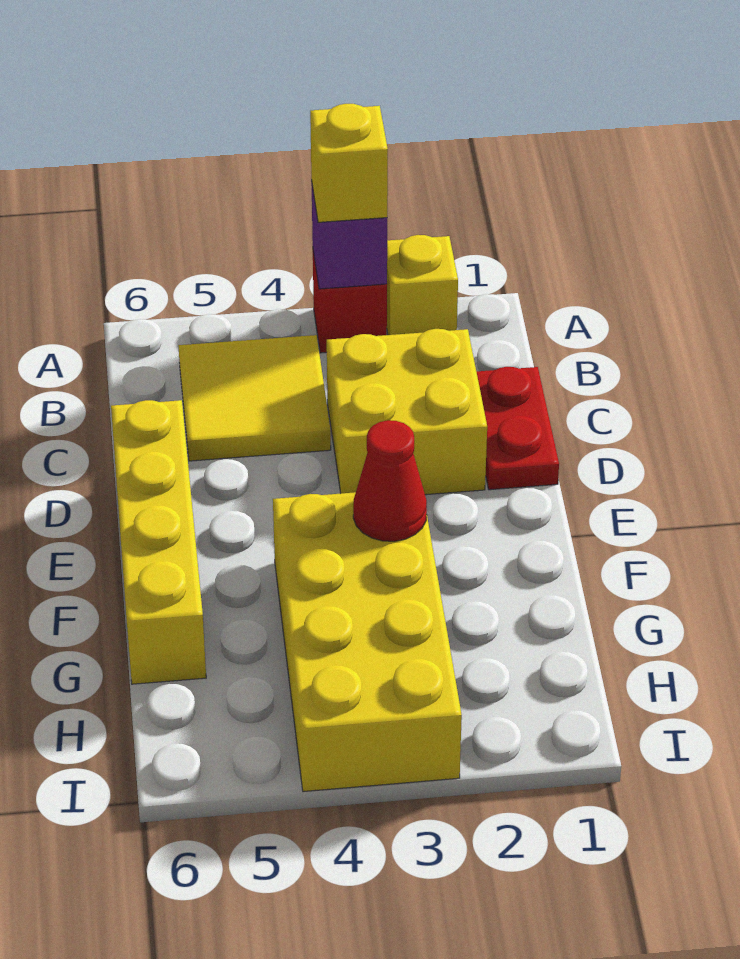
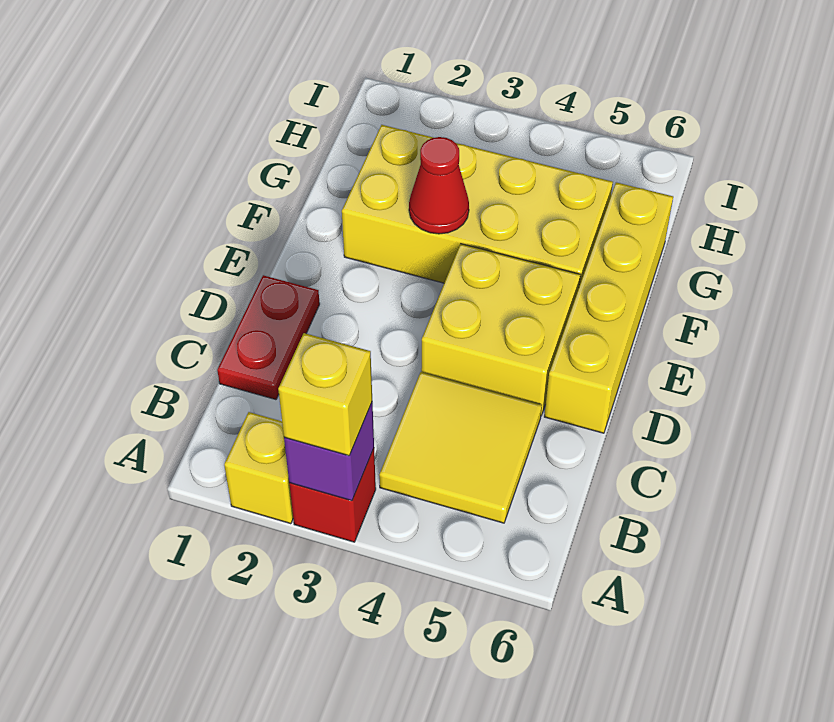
yellow 2x2 brick [327,329,487,495] -> yellow 2x2 brick moved to [421,244,580,416]
yellow 2x4 brick [273,492,462,792] -> yellow 2x4 brick turned to [342,125,613,286]

